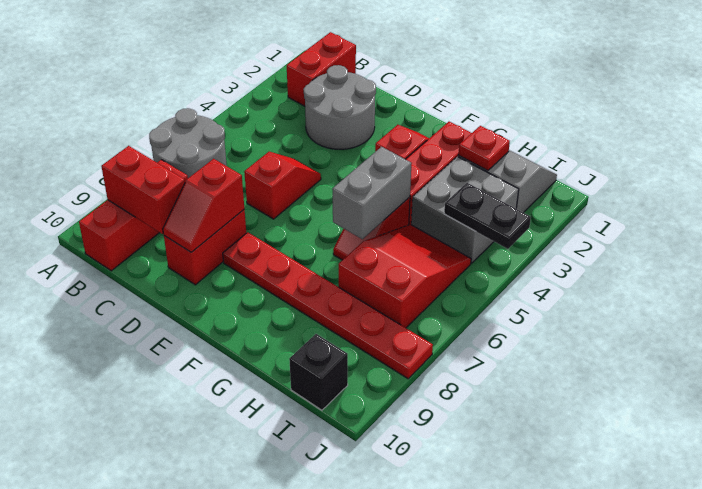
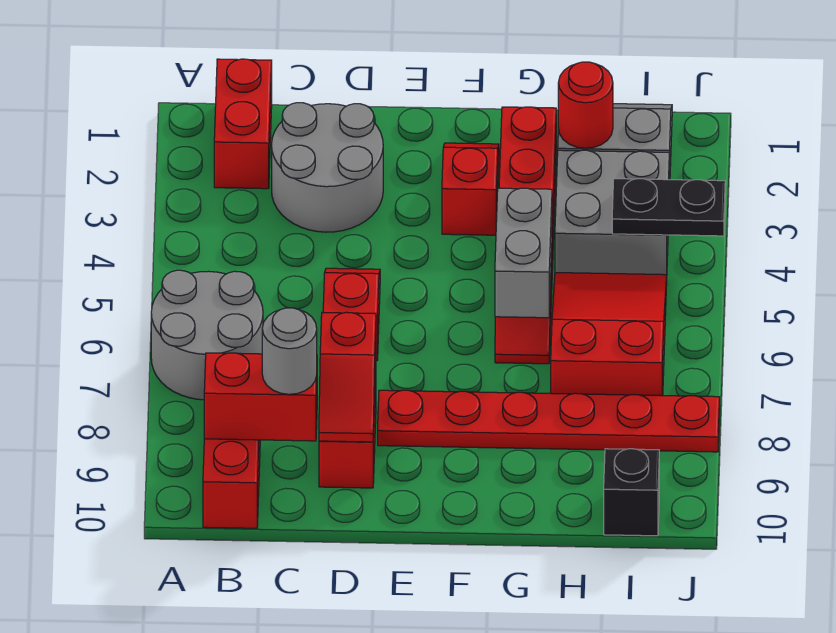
none -> grey 1x1 round brick [262,308,317,394]
red 1x1 plate [458,126,510,171] -> red 1x1 round brick [558,62,613,148]

